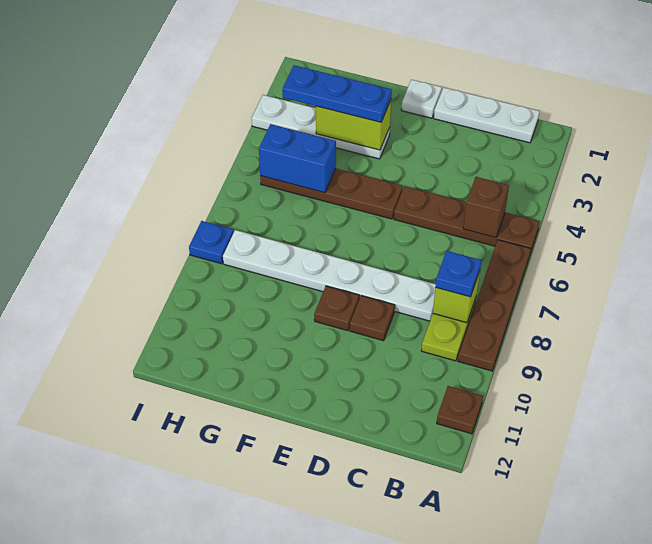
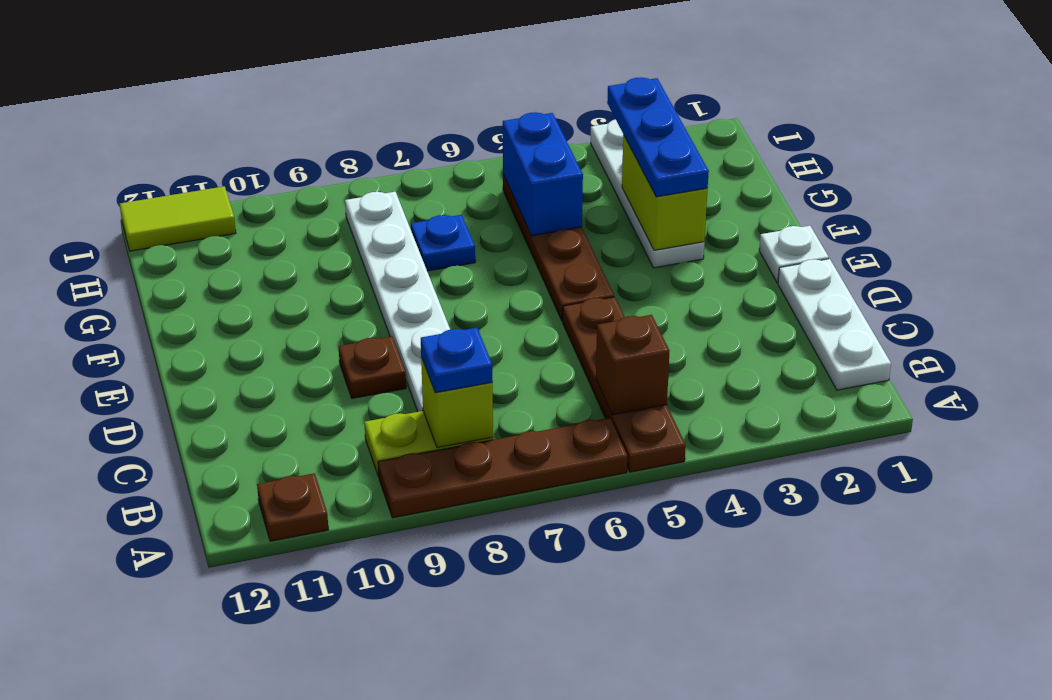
brown 1x1 plate [314,286,359,331] -> none
blue 1x1 plate [189,221,234,264] -> blue 1x1 plate moved to [411,215,475,271]
none -> lime 1x2 tile [120,186,236,251]

